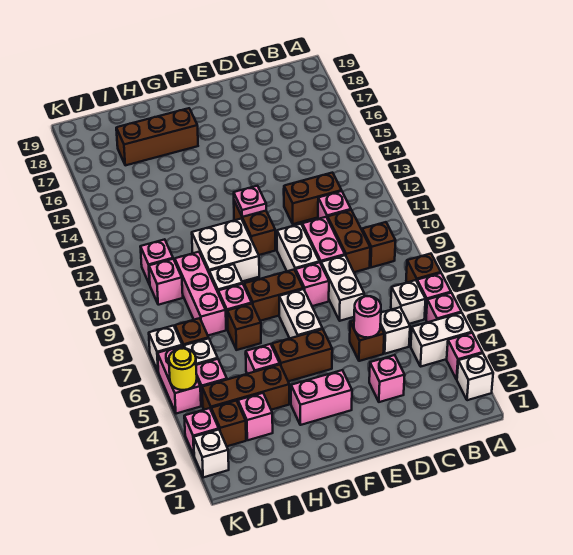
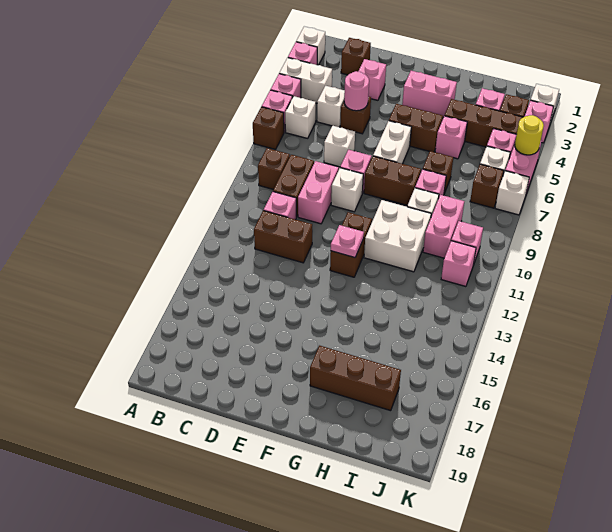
none -> brown 1x1 brick [341,38,371,75]
white 1x2 brick [321,255,364,321] -> white 1x1 brick [324,126,355,167]
white 1x2 brick [277,224,319,271] -> white 1x1 brick [331,168,363,212]
pink 1x3 brick [175,252,226,335] -> pink 1x2 brick [423,195,464,258]

